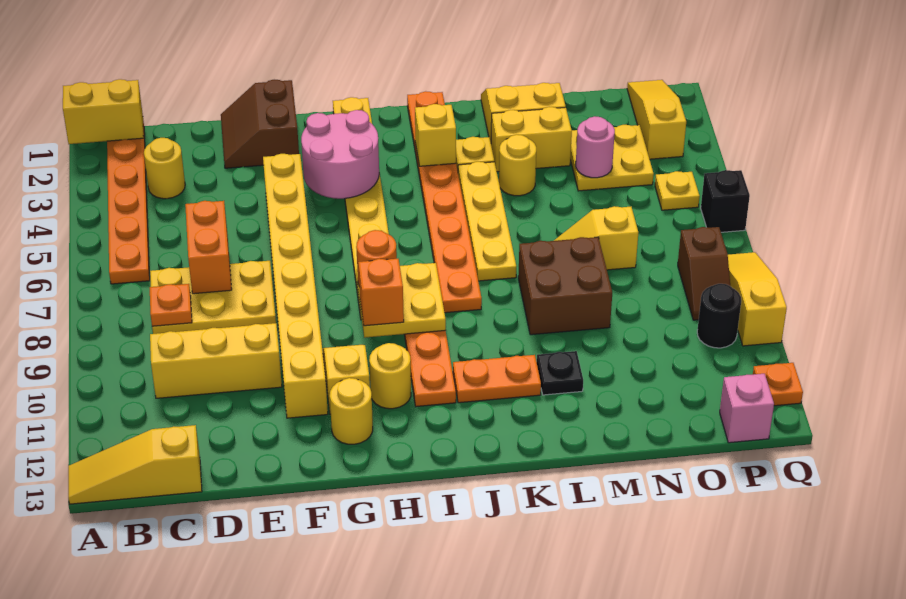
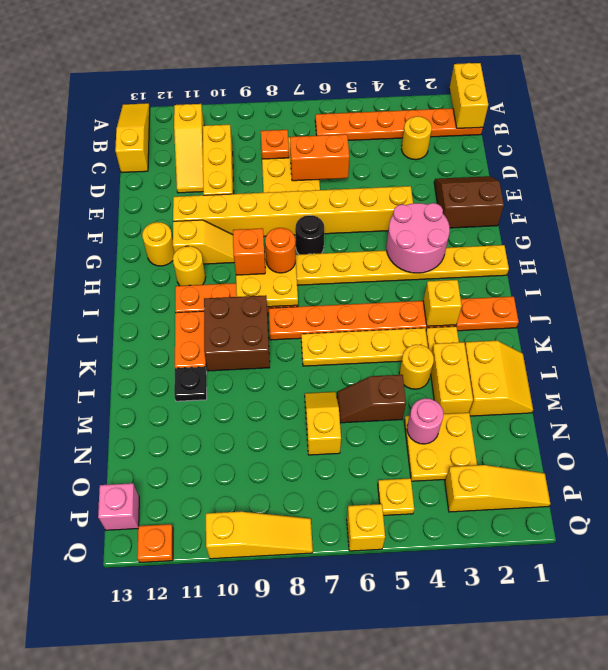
none -> yellow 1x3 slope [174,104,204,193]
brown 2x2 brick [518,237,612,335] -> brown 2x2 brick moved to [204,295,270,371]
brown 1x2 slope [678,227,730,320] -> brown 1x2 slope moved to [337,375,406,423]
black 1x1 round brick [697,284,741,348] -> black 1x1 round brick moved to [295,215,324,254]
black 1x1 brick [701,170,750,232] -> yellow 1x1 brick [347,504,385,551]

